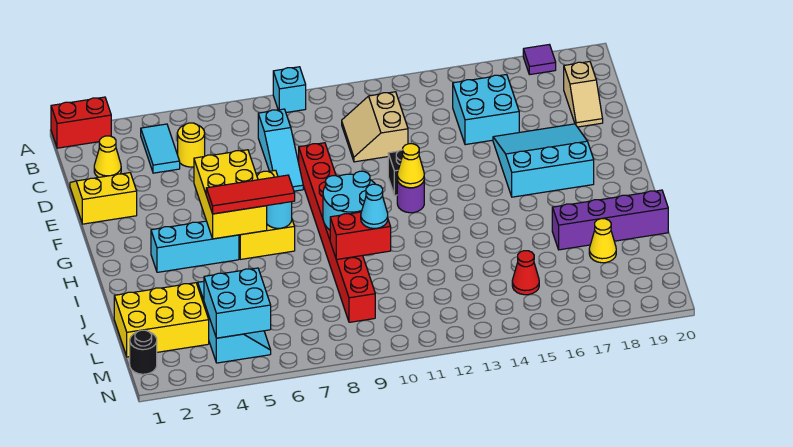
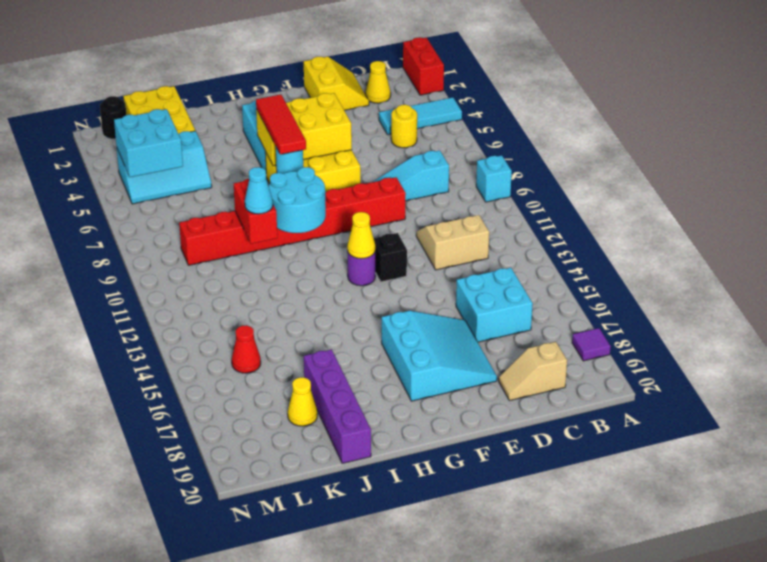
cyan 1x2 tile [141,124,180,173] -> cyan 1x3 tile [379,97,462,135]

